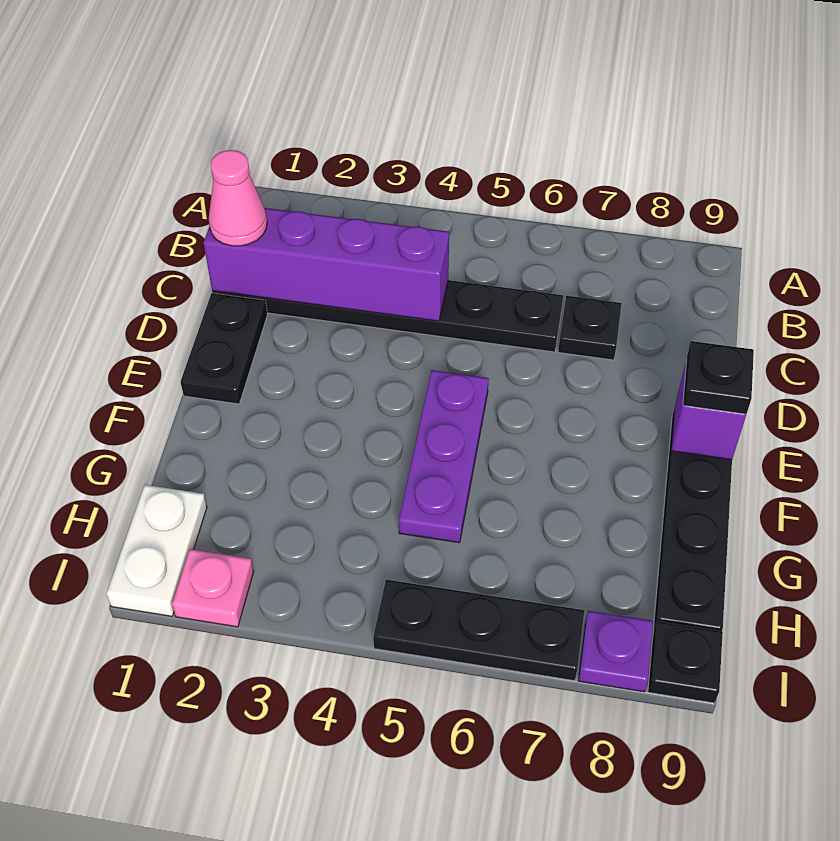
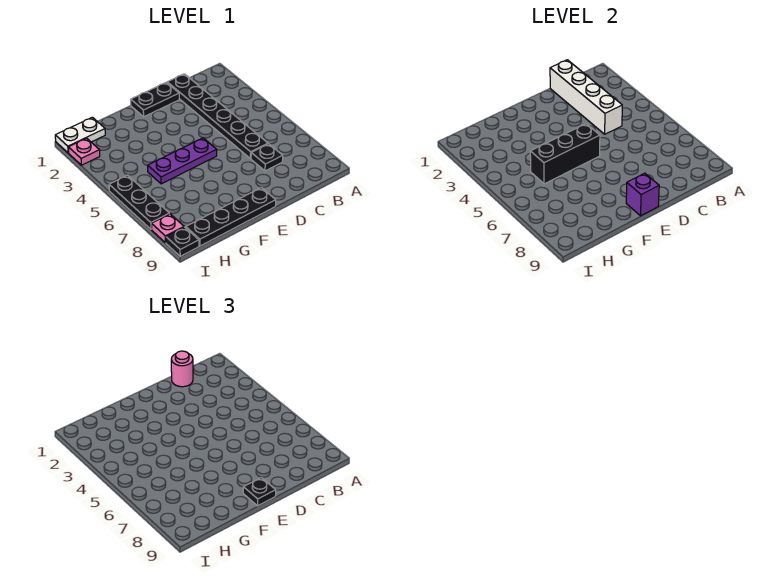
purple 1x4 brick [204,208,449,321] -> white 1x4 brick [550,60,622,134]
pink 1x1 cone [209,150,267,246] -> pink 1x1 round brick [171,351,193,387]
none -> black 1x3 brick [530,124,600,184]
purple 1x1 plate [578,611,653,692] -> pink 1x1 plate [152,214,184,243]

